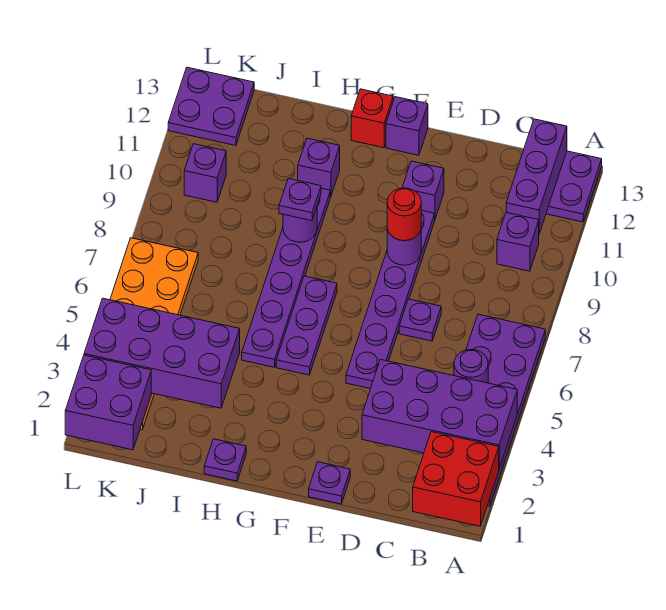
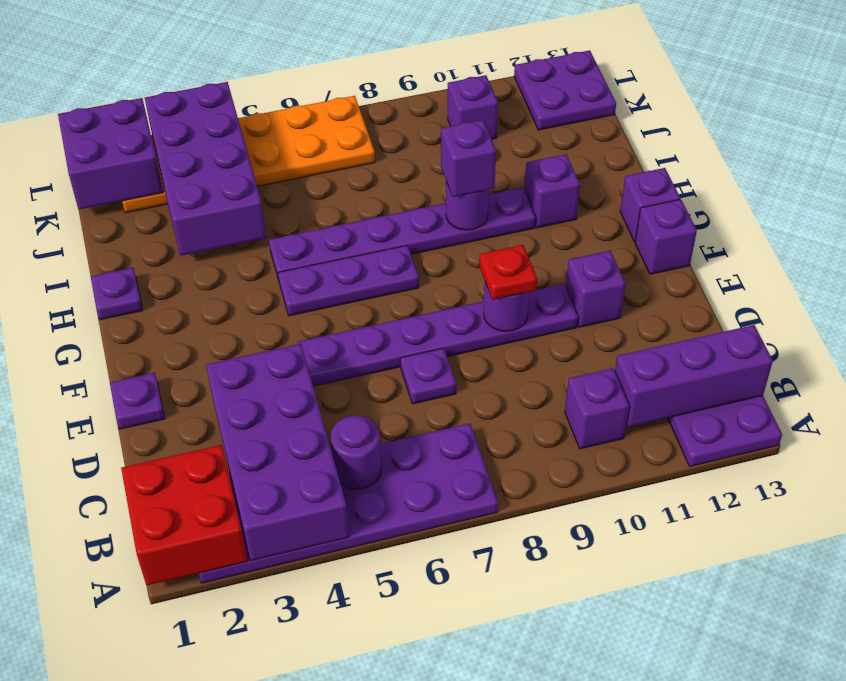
red 1x1 round brick [387,188,421,241] -> red 1x1 plate [479,245,537,300]
red 1x1 brick [351,89,393,148] -> purple 1x1 brick [620,168,680,242]
purple 1x1 plate [279,179,321,221] -> purple 1x1 brick [441,120,496,197]

